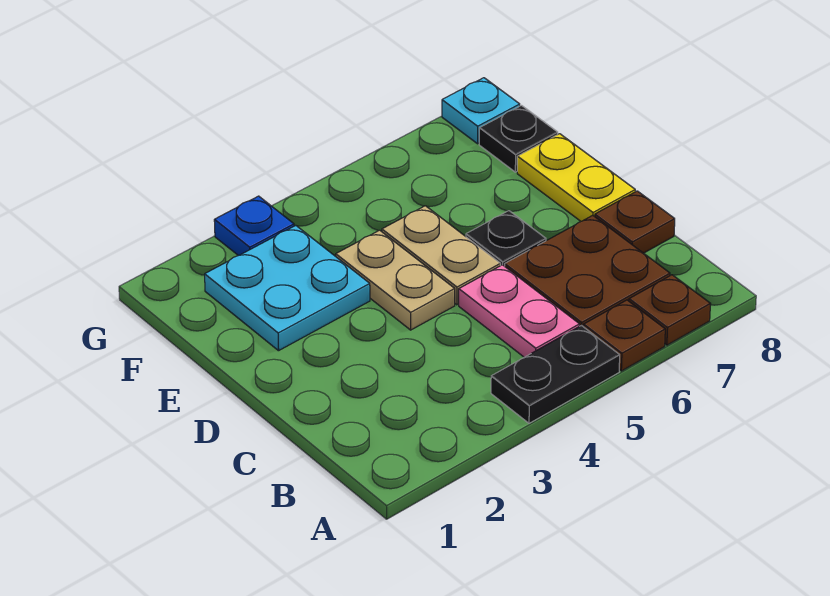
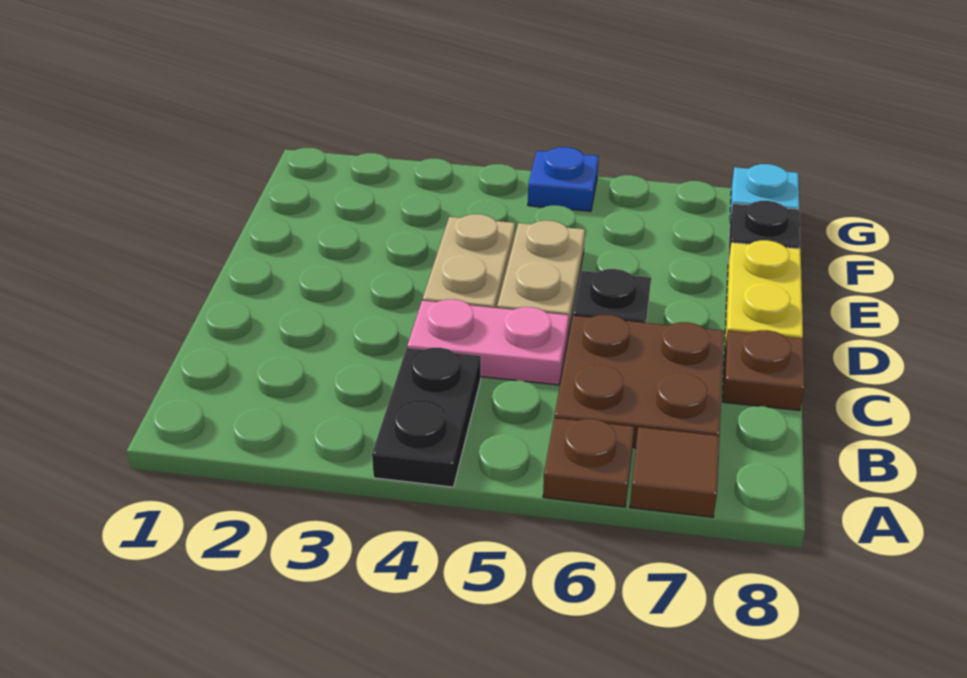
black 1x2 plate [491,325,620,423] -> black 1x2 plate turned to [372,348,481,487]
brown 1x1 plate [629,275,710,345] -> brown 1x1 tile [630,427,720,517]
pink 1x2 plate [459,265,580,357] -> pink 1x2 plate turned to [407,299,569,385]
cyan 2x2 plate [205,225,370,351] -> none
blue 1x1 plate [214,196,294,256] -> blue 1x1 plate moved to [528,147,599,211]

